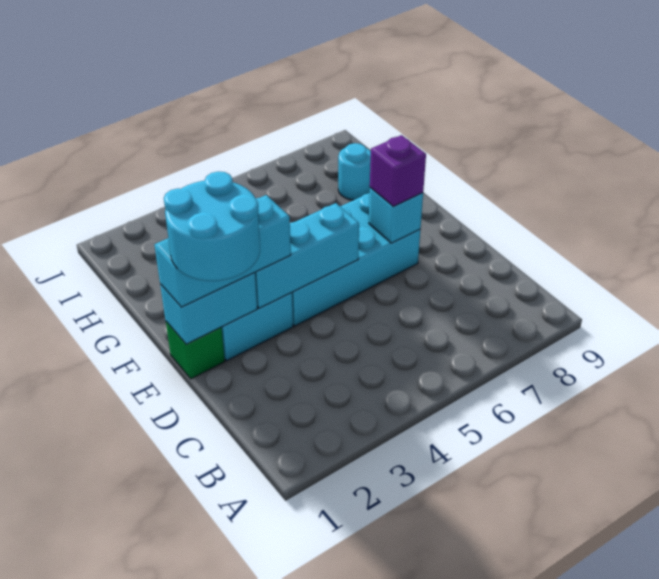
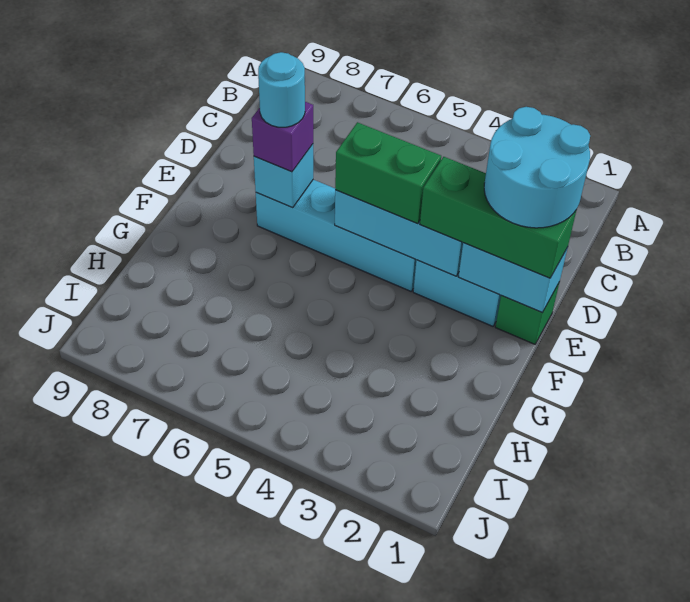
cyan 1x3 brick [155,195,291,307] -> green 1x3 brick [420,157,576,278]
cyan 2x4 brick [292,193,420,326] -> cyan 1x4 brick [256,180,416,291]
none -> green 1x2 brick [335,122,441,224]
cyan 1x1 round brick [338,143,371,200] -> cyan 1x1 round brick moved to [258,52,305,127]

